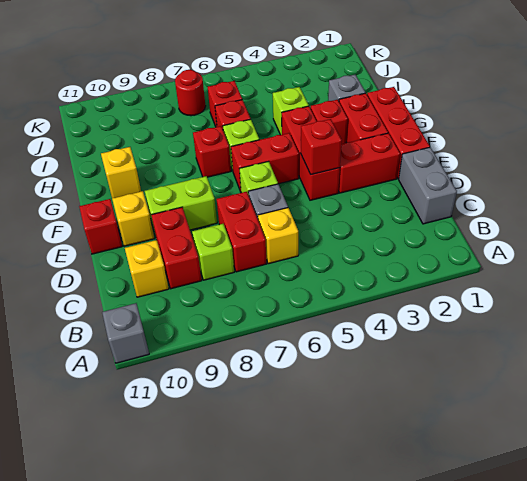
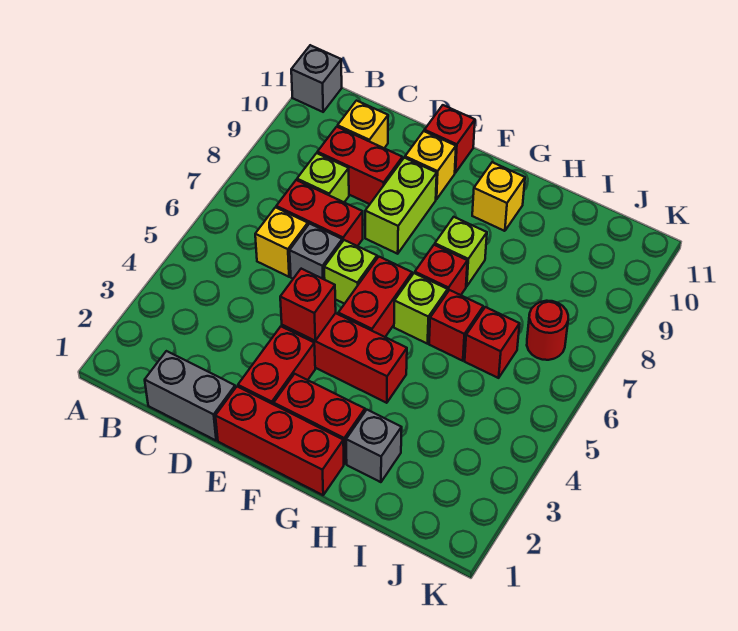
red 1x1 brick [310,100,348,144] -> none
lime 1x1 brick [273,87,309,135] -> lime 1x1 brick moved to [435,217,487,286]

